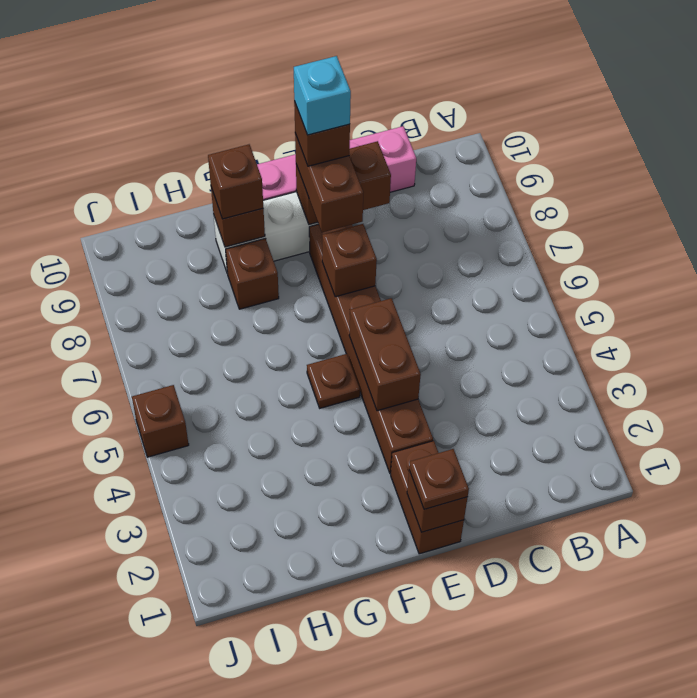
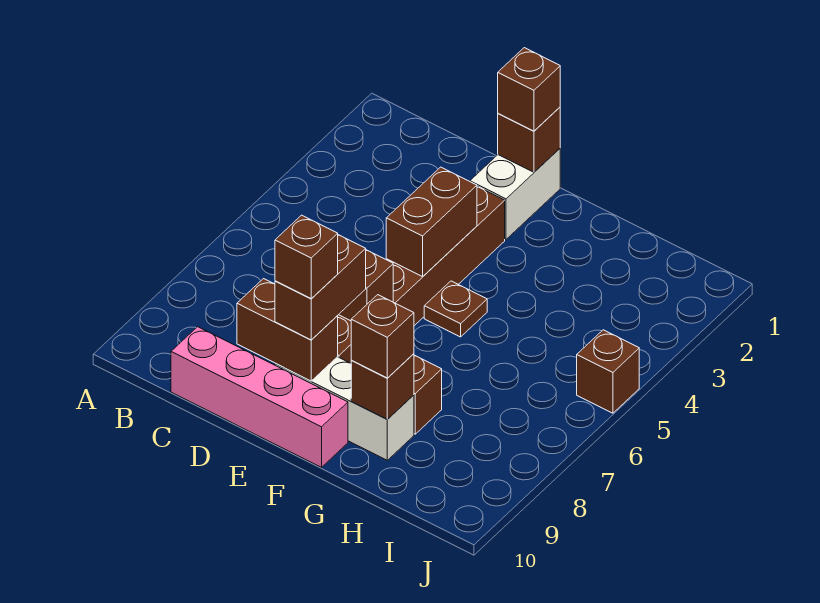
brown 1x2 brick [391,441,464,554] -> white 1x2 brick [470,149,560,239]
brown 1x1 plate [409,449,469,509] -> brown 1x1 brick [498,48,560,131]
cyan 1x1 brick [294,56,351,135] -> none

